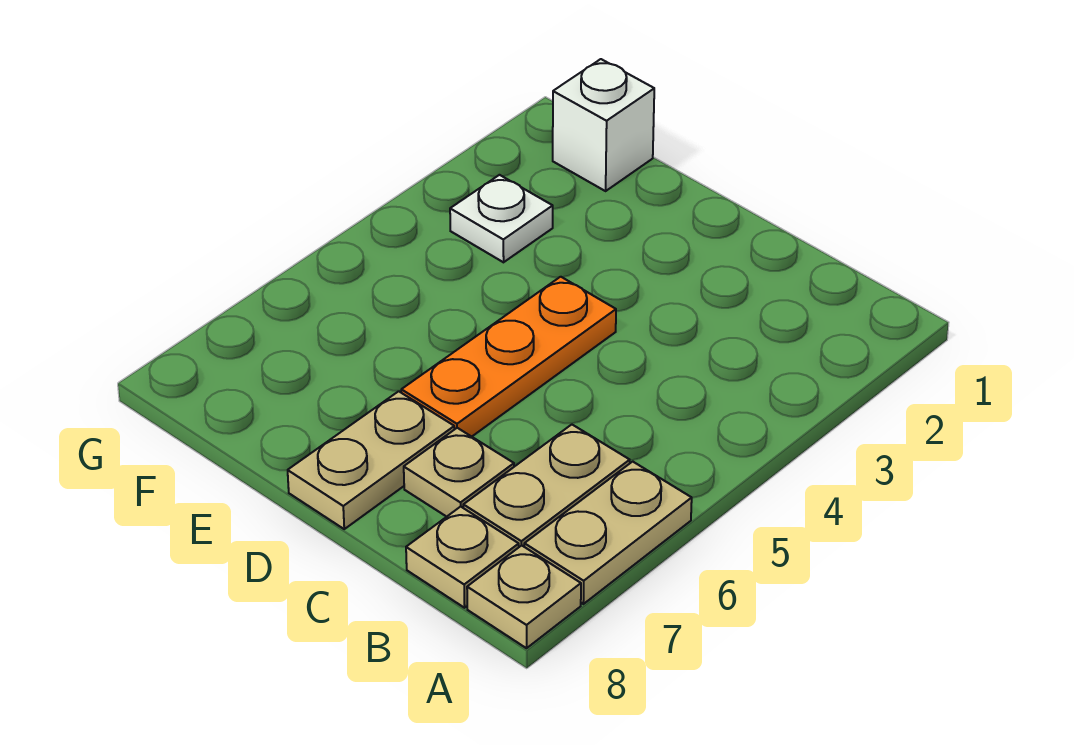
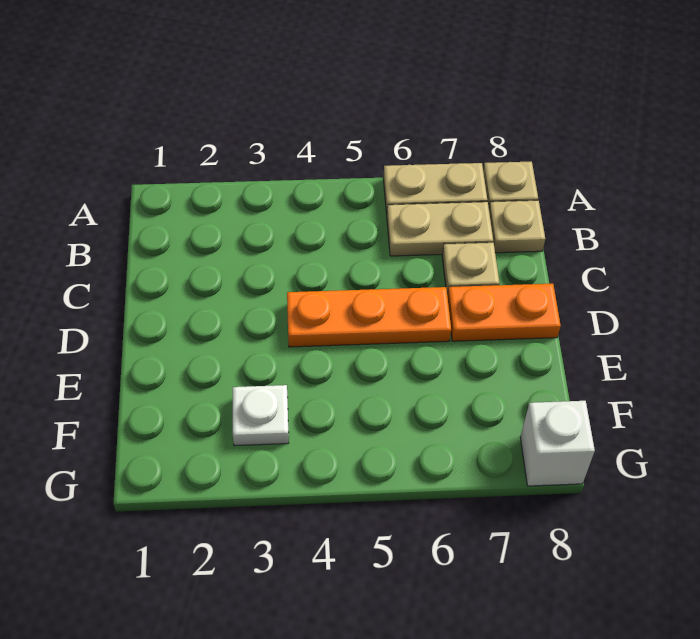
tan 1x2 plate [288,391,454,529] -> orange 1x2 plate [447,284,561,341]
white 1x1 brick [553,59,654,191] -> white 1x1 brick moved to [520,401,595,486]

